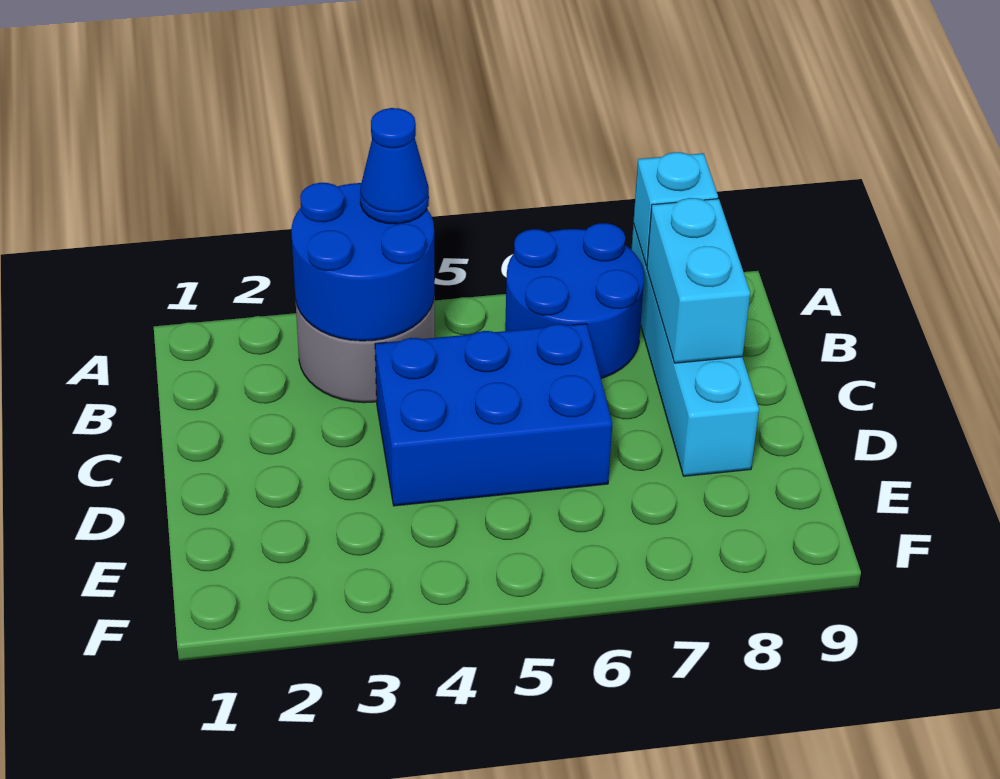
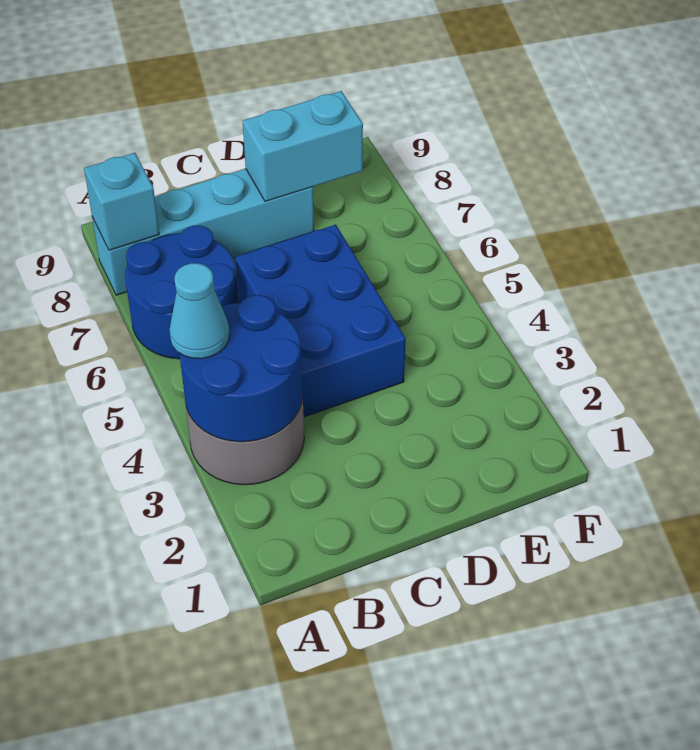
blue 1x1 cone [360,108,429,224] -> cyan 1x1 cone [169,263,229,359]
cyan 1x2 brick [647,198,750,363] -> cyan 1x2 brick moved to [243,91,363,201]

